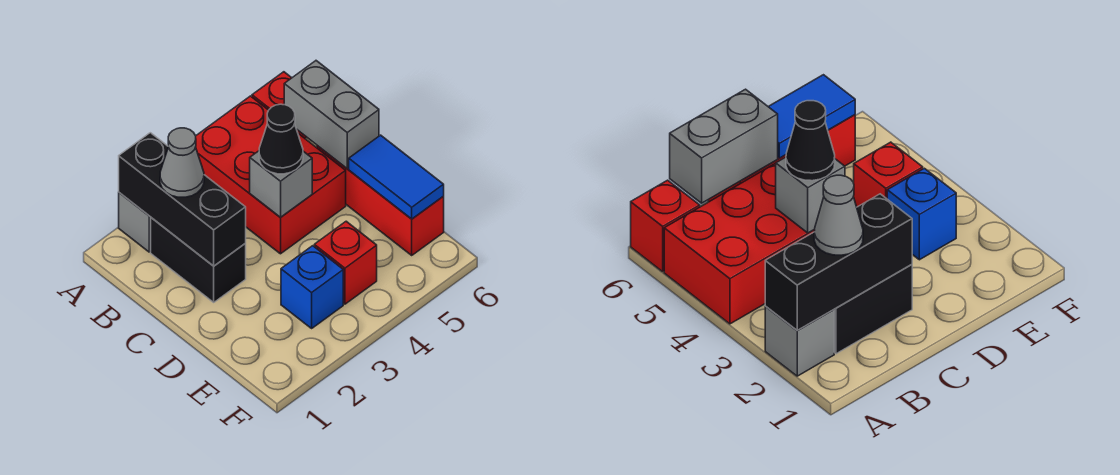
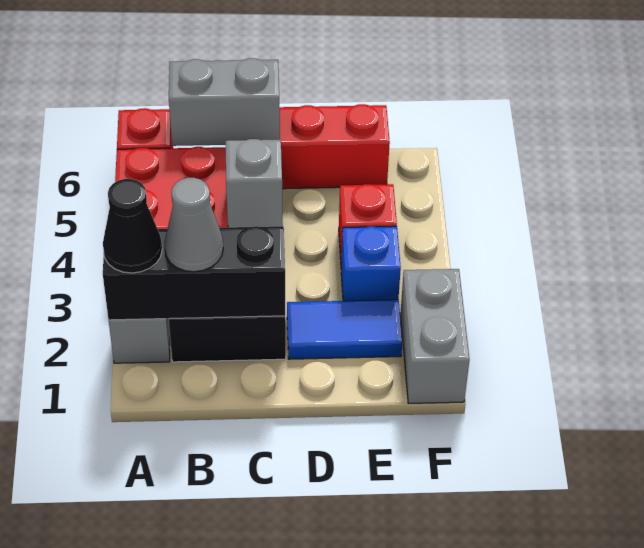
black 1x1 cone [259,104,303,174] -> black 1x1 cone moved to [103,179,162,273]
blue 1x2 tile [349,135,444,219] -> blue 1x2 tile moved to [287,300,402,359]
none -> grey 1x2 brick [400,269,470,403]

